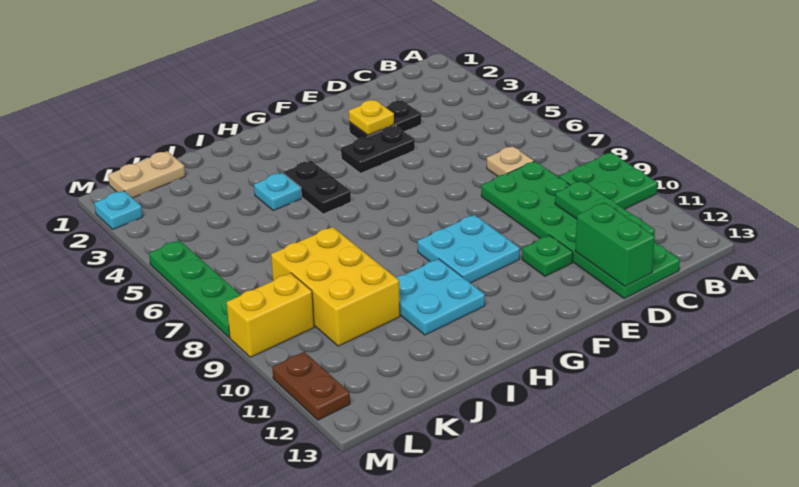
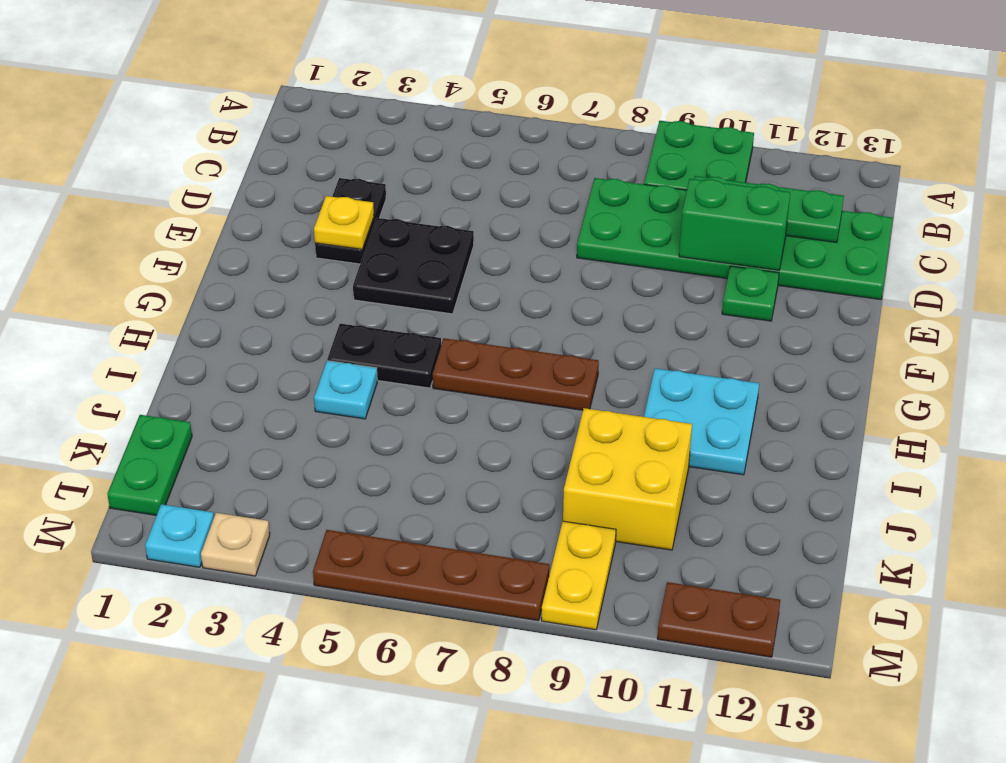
tan 1x1 plate [487,146,534,176] -> tan 1x1 plate moved to [201,513,270,576]
green 1x2 brick [575,202,655,287] -> green 1x2 brick moved to [679,179,790,270]
black 1x2 plate [341,126,415,173] -> black 2x2 plate [353,218,474,314]
cyan 2x2 plate [418,215,520,283] -> none
none -> brown 1x3 plate [432,338,599,410]
yellow 2x3 brick [271,227,400,346] -> yellow 2x2 brick [563,408,692,550]
tan 1x2 plate [108,151,185,198] -> green 1x2 plate [107,415,192,515]
yellow 1x2 brick [227,273,314,357] -> yellow 1x2 plate [542,521,616,630]
green 1x4 plate [149,240,241,337] -> brown 1x4 plate [313,530,549,621]

